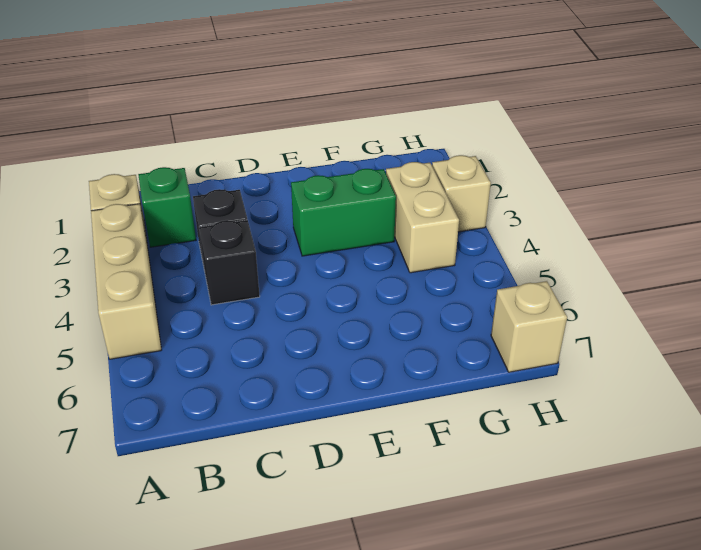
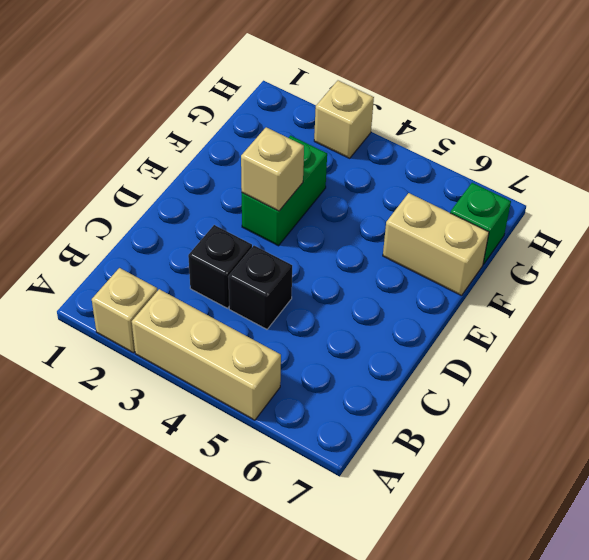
green 1x1 brick [138,167,196,247] -> green 1x1 brick moved to [450,183,511,264]
tan 1x2 brick [386,162,459,273] -> tan 1x2 brick moved to [383,193,489,296]
tan 1x1 brick [491,281,567,372] -> tan 1x1 brick moved to [241,127,304,211]

